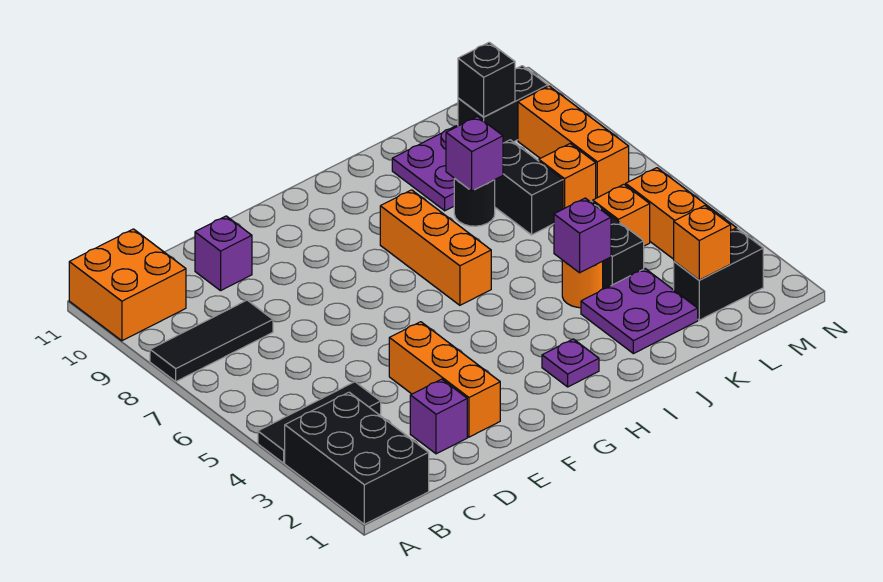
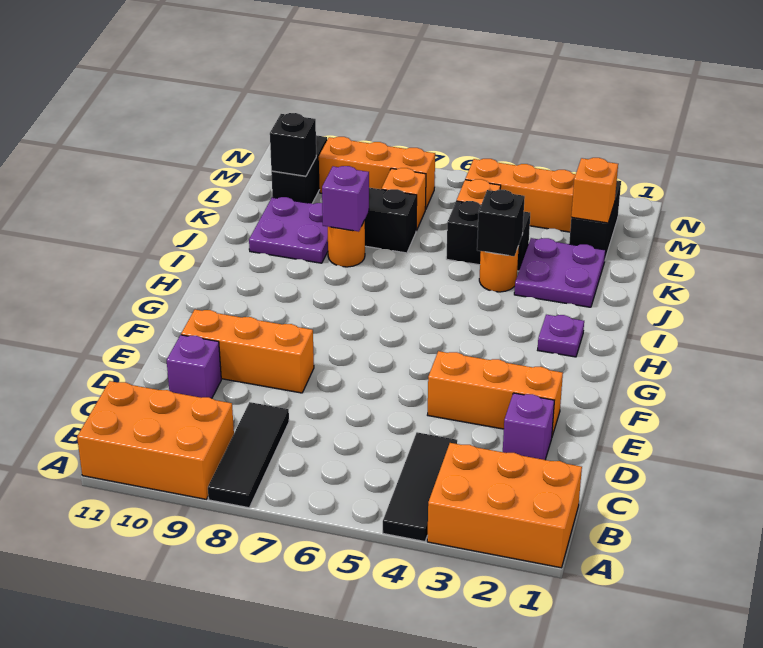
black 2x3 brick [285,392,429,524] -> orange 2x3 brick [427,443,582,568]
orange 2x2 brick [69,229,186,341] -> orange 2x3 brick [77,381,234,499]
orange 1x3 brick [380,190,491,305] -> orange 1x3 brick moved to [181,310,314,393]
purple 1x1 brick [554,198,611,273] -> black 1x1 brick [477,190,525,256]
black 1x1 round brick [454,178,495,226] -> orange 1x1 round brick [328,220,365,267]

